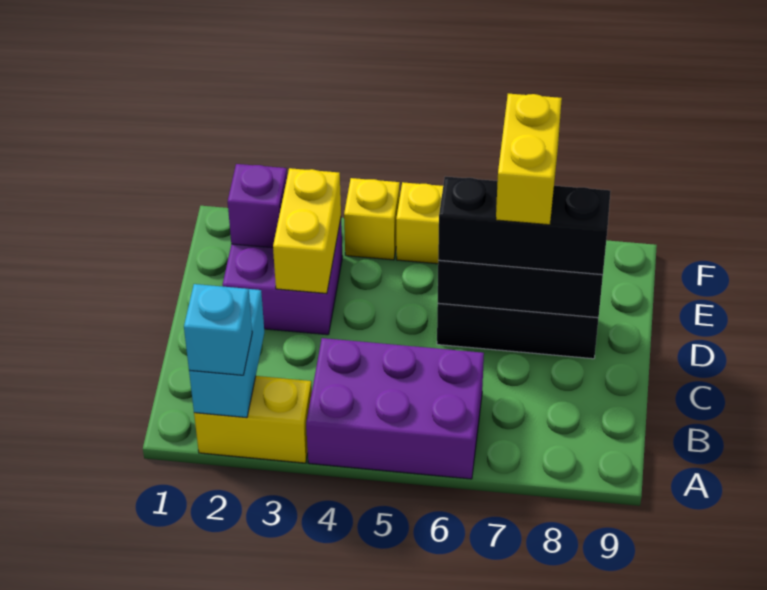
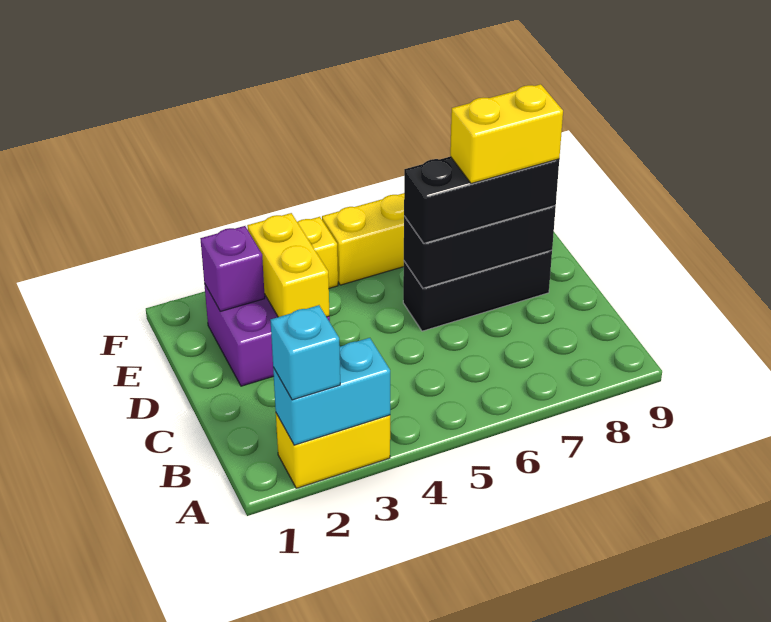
cyan 1x2 brick [189,289,264,418] -> cyan 1x2 brick turned to [273,338,390,445]
purple 2x3 brick [306,338,484,479] -> none
yellow 1x2 brick [496,94,562,225] -> yellow 1x2 brick turned to [450,84,563,183]

